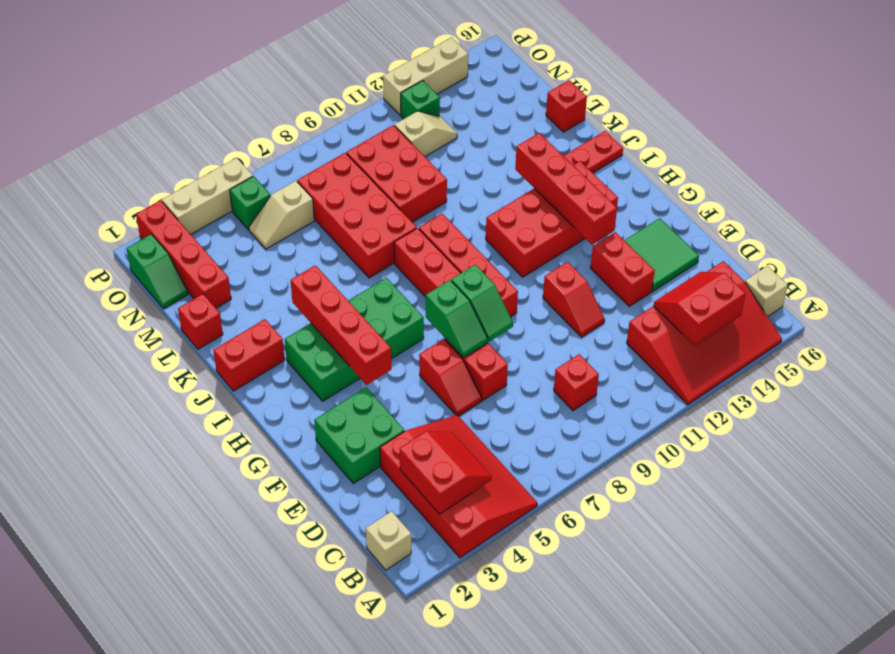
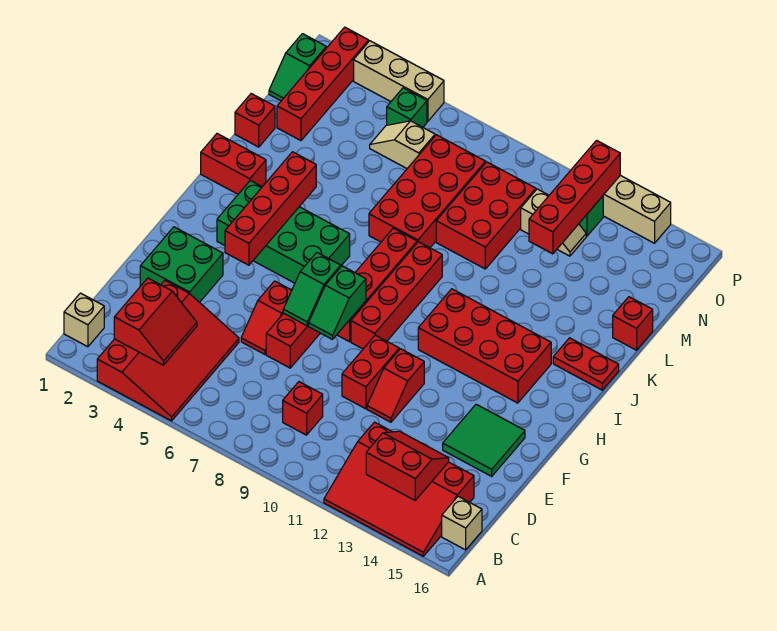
red 1x2 brick [591,232,655,306] -> red 1x2 brick moved to [342,335,399,409]
red 1x4 brick [515,133,617,245] -> red 1x4 brick moved to [529,140,620,254]

